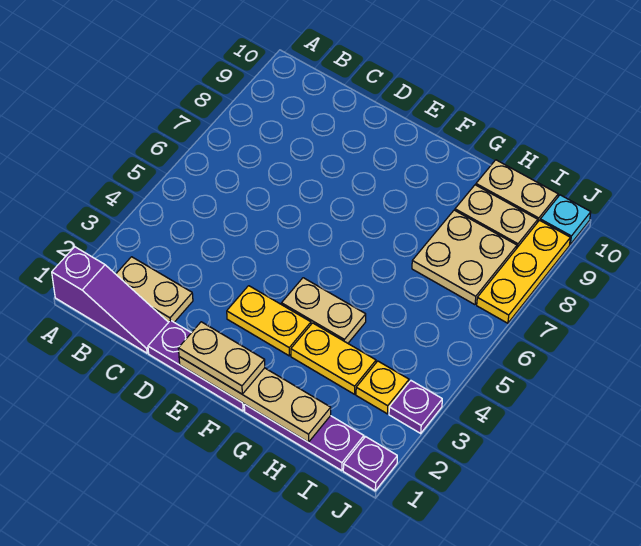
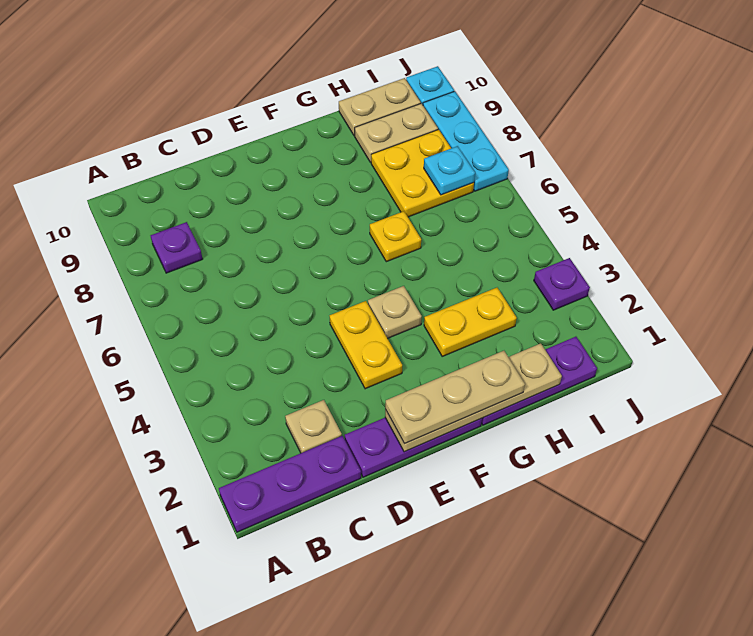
purple 1x3 slope [52,247,168,353] -> purple 1x3 plate [219,436,361,532]
tan 1x2 plate [116,257,193,322] -> tan 1x1 plate [285,400,342,453]
tan 1x2 plate [178,322,265,394] -> tan 1x3 plate [385,351,525,444]
yellow 1x2 plate [227,286,311,356] -> yellow 1x2 plate turned to [330,301,402,389]
tan 1x2 plate [282,278,366,343] -> tan 1x1 plate [368,286,422,338]
tan 2x2 plate [412,210,517,305] -> yellow 2x2 plate [371,130,474,217]
yellow 1x1 plate [356,361,409,414] -> yellow 1x1 plate moved to [370,211,421,262]
none -> cyan 1x1 plate [424,146,475,195]
purple 1x1 plate [343,437,397,491] -> purple 1x1 plate moved to [151,222,202,273]
yellow 1x3 plate [477,220,570,323] -> cyan 1x3 plate [423,91,509,191]

